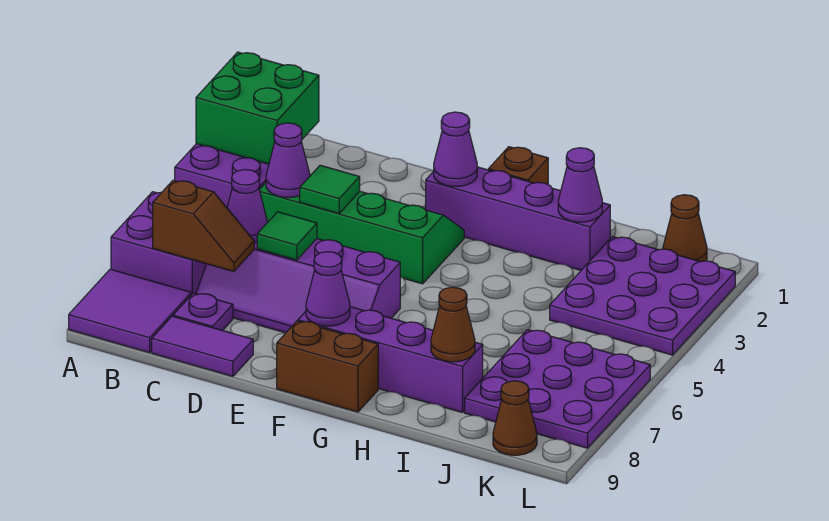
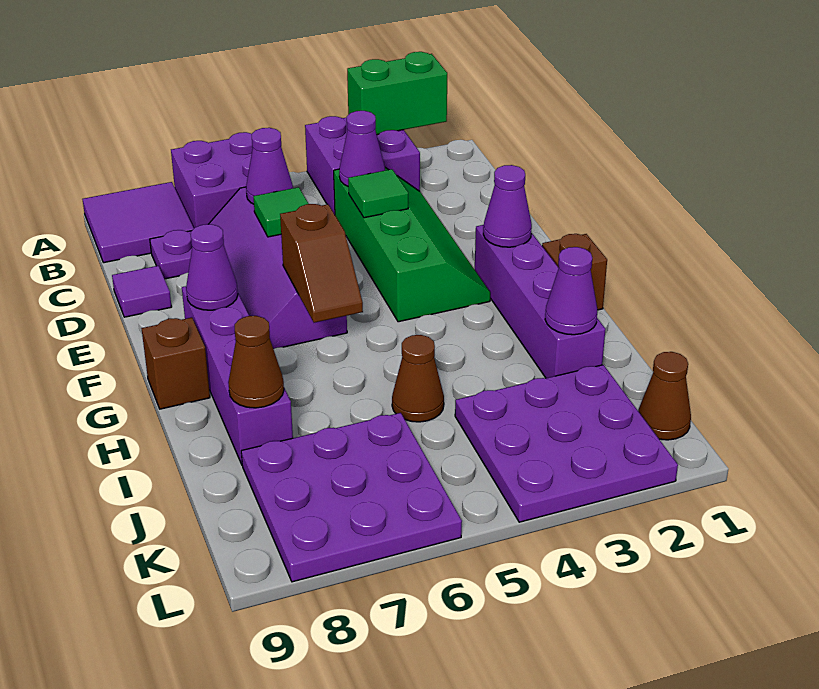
green 2x2 brick [196,52,319,164] -> green 1x2 brick [347,52,447,135]
brown 1x2 slope [153,180,254,271] -> brown 1x2 slope moved to [280,204,363,323]
purple 1x2 tile [152,316,253,376] -> purple 1x1 tile [112,266,172,317]
brown 1x2 brick [277,321,378,412] -> brown 1x1 brick [141,317,210,409]
brown 1x1 cone [493,381,537,455] -> brown 1x1 cone moved to [392,335,444,422]

